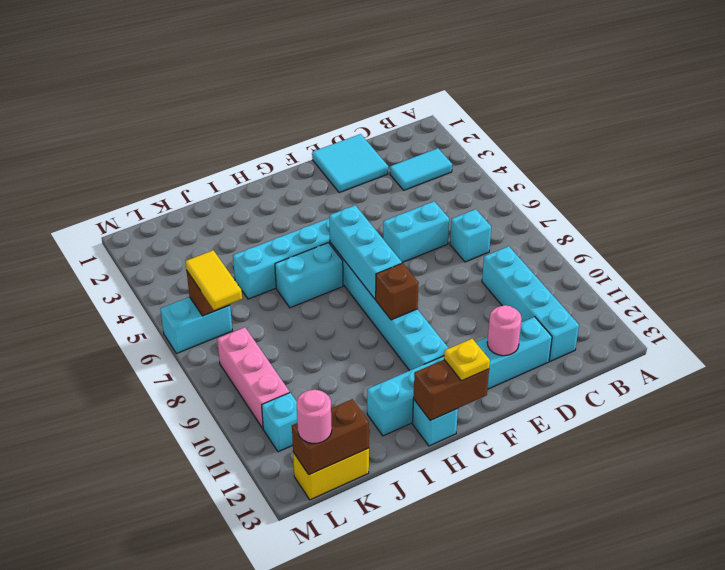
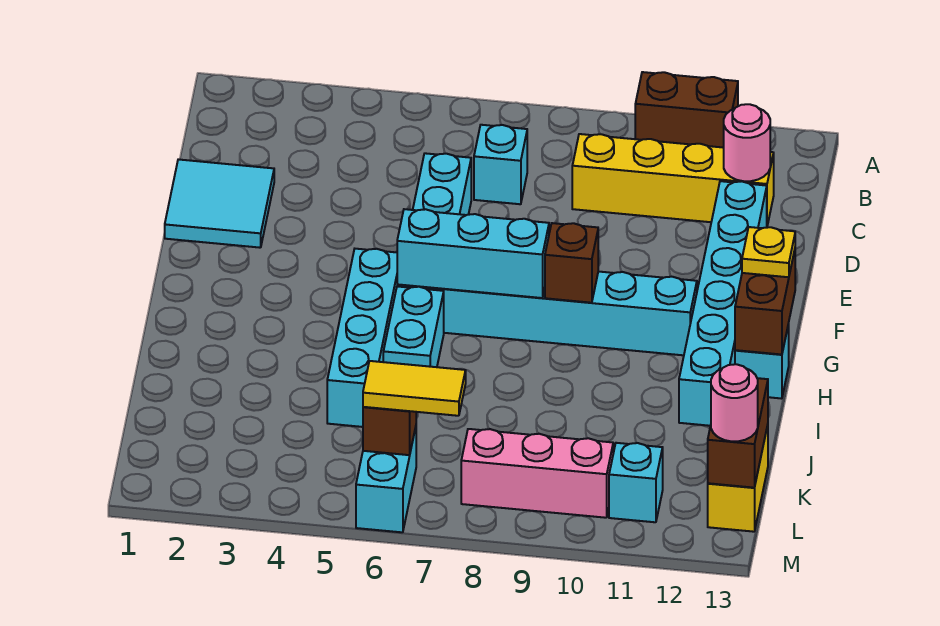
none -> brown 1x2 brick [635,72,738,148]
cyan 1x2 tile [390,148,452,190] -> none
cyan 1x4 brick [482,246,579,361] -> yellow 1x4 brick [572,134,774,226]
pink 1x1 round brick [487,305,522,356] -> pink 1x1 round brick moved to [724,104,770,181]

